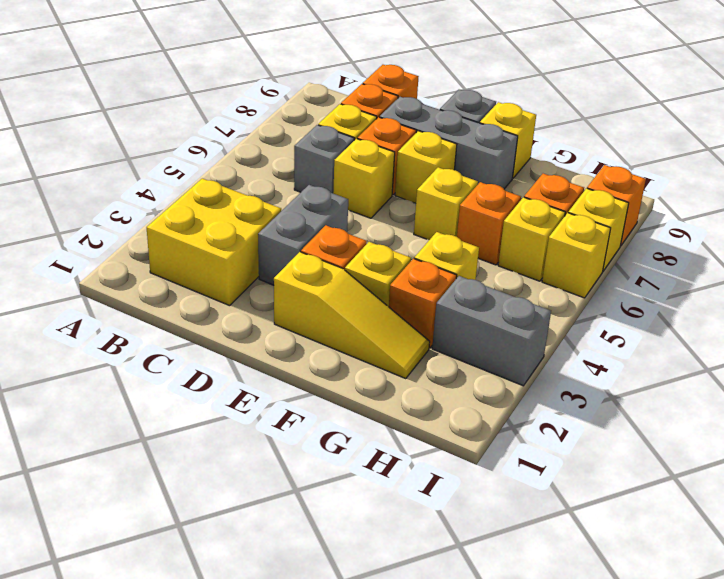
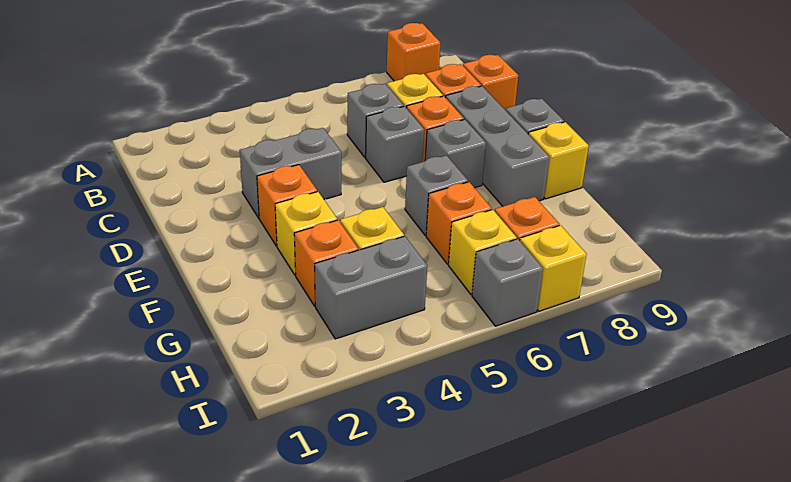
yellow 2x2 brick [147,178,281,306] -> none
yellow 1x1 brick [333,139,395,218] -> grey 1x1 brick [366,106,424,182]
yellow 1x3 slope [274,252,430,379] -> none
yellow 1x1 brick [395,131,457,203] -> grey 1x1 brick [425,119,486,188]
yellow 1x1 brick [414,167,478,240] -> grey 1x1 brick [405,155,468,236]
grey 1x2 brick [432,276,551,386] -> grey 1x2 brick turned to [315,236,427,339]
yellow 1x1 brick [542,213,611,298] -> grey 1x1 brick [472,239,543,326]
orange 1x1 brick [587,165,646,246] -> orange 1x1 brick moved to [387,23,441,81]

